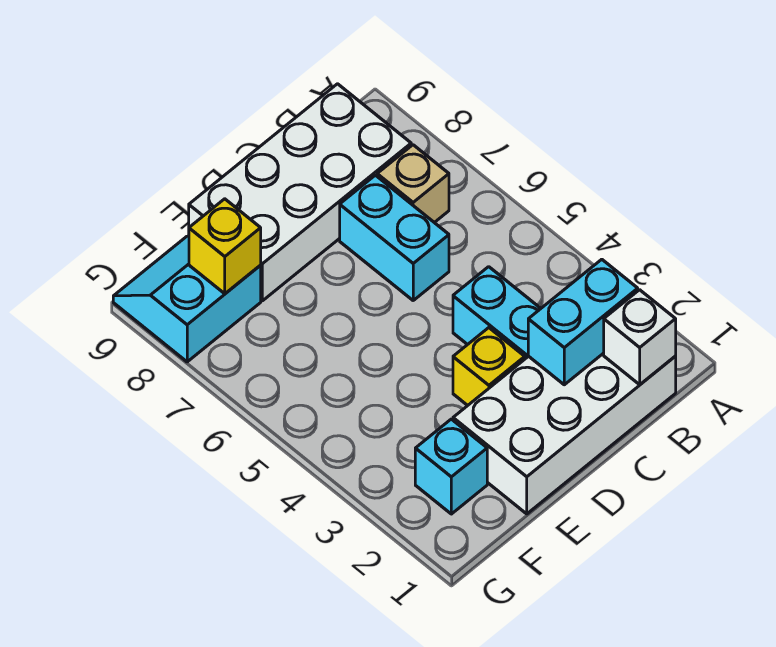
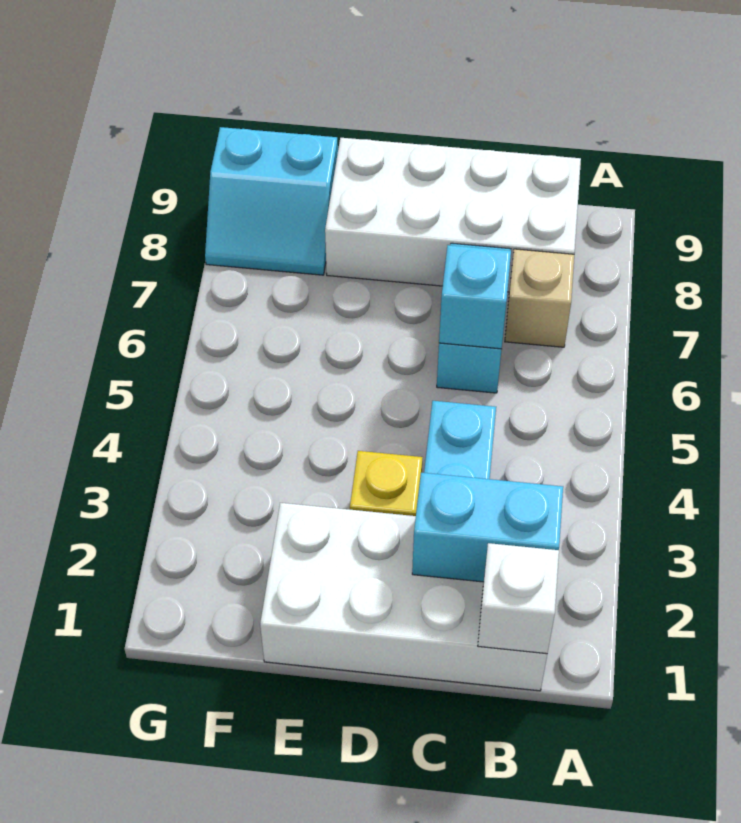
cyan 1x1 brick [415,419,487,514] -> cyan 1x1 brick moved to [439,245,511,349]
cyan 2x2 slope [113,236,261,362] -> cyan 2x2 slope turned to [205,127,338,275]
yellow 1x1 brick [189,199,261,294] -> none

